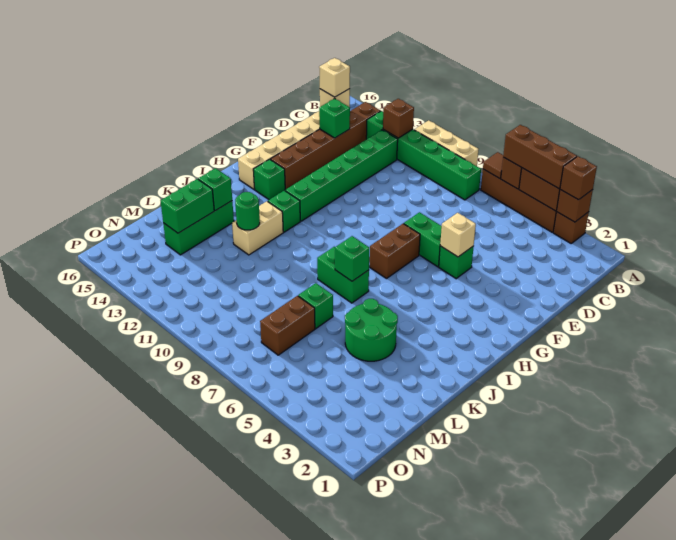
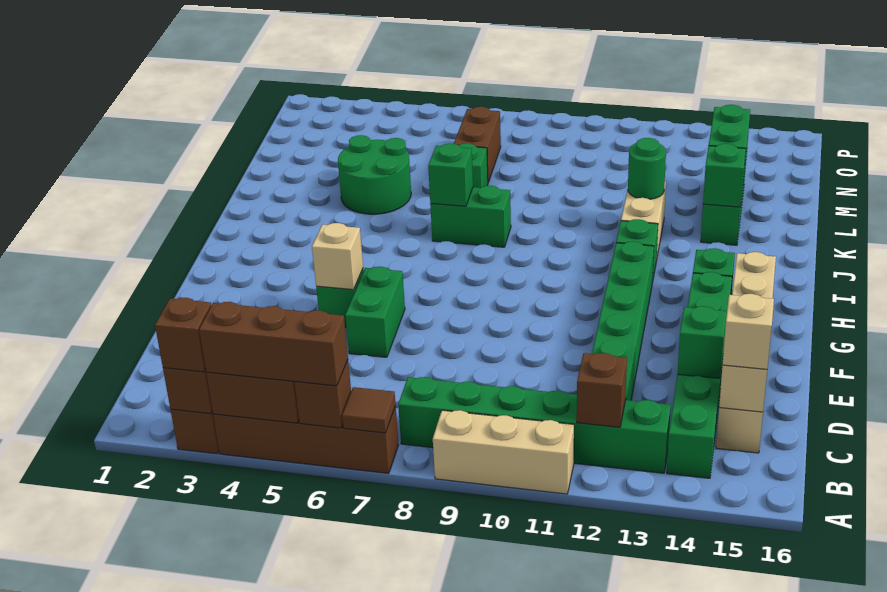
brown 1x6 brick [270,102,380,189] -> green 1x6 brick [667,272,732,478]
green 1x2 brick [404,212,442,267] -> green 1x2 brick turned to [345,267,405,357]
brown 1x2 brick [369,224,420,279] -> none

